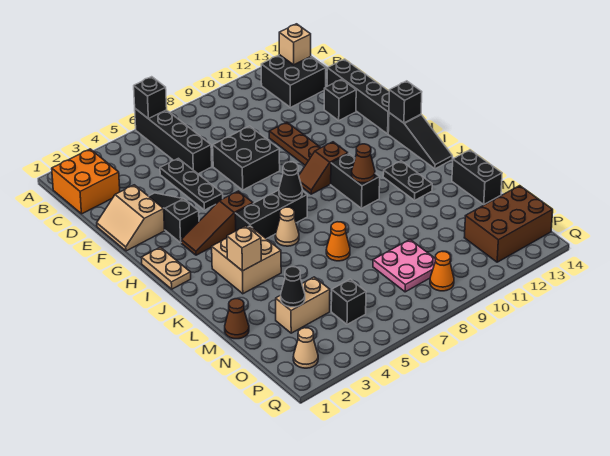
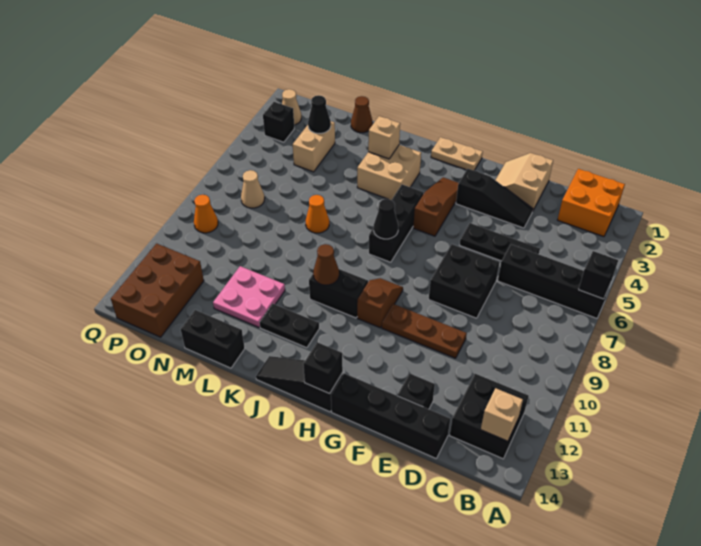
tan 2x2 slope [97,185,165,251] -> tan 2x2 slope turned to [496,153,553,210]
tan 1x1 cone [275,207,299,246] -> tan 1x1 cone moved to [241,170,265,208]
pink 2x2 plate [373,239,435,292] -> pink 2x2 plate moved to [213,266,285,327]
black 1x1 brick [331,279,366,324] -> black 1x1 brick moved to [263,102,294,142]

